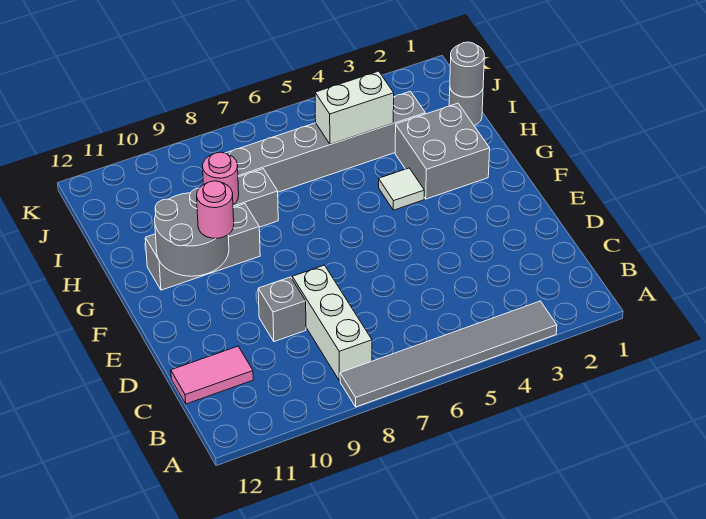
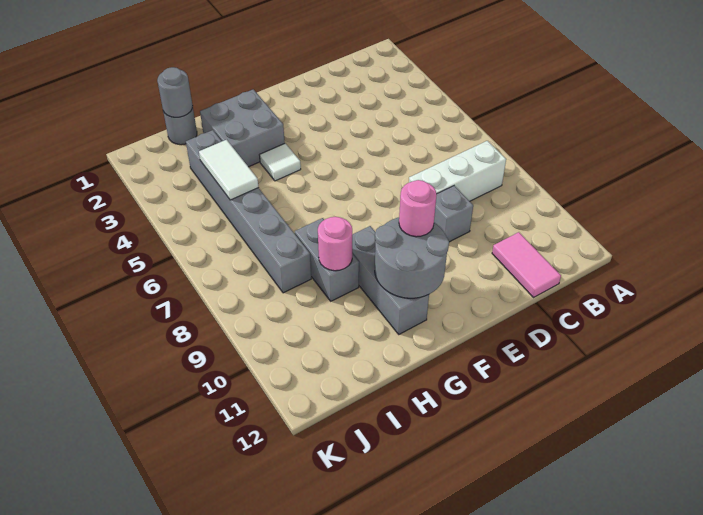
grey 1x6 tile [340,301,557,407] -> none
white 1x2 brick [315,71,394,144] -> white 1x2 tile [199,140,258,200]

